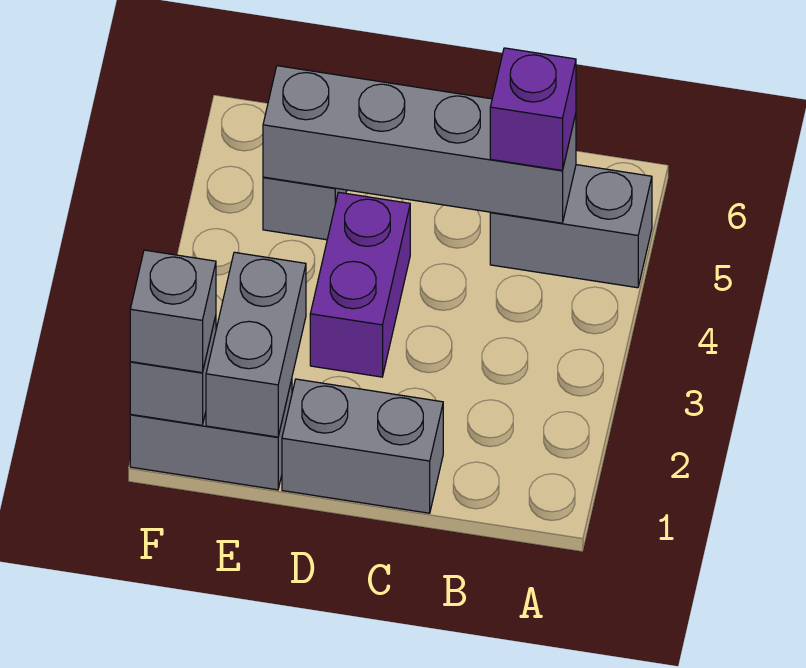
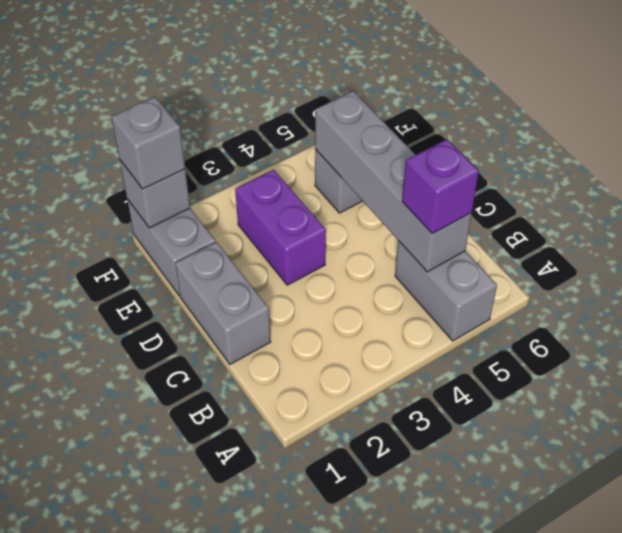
purple 1x2 brick [310,192,410,377] -> purple 1x2 brick turned to [235,170,326,285]
grey 1x2 brick [206,252,306,437] -> none

